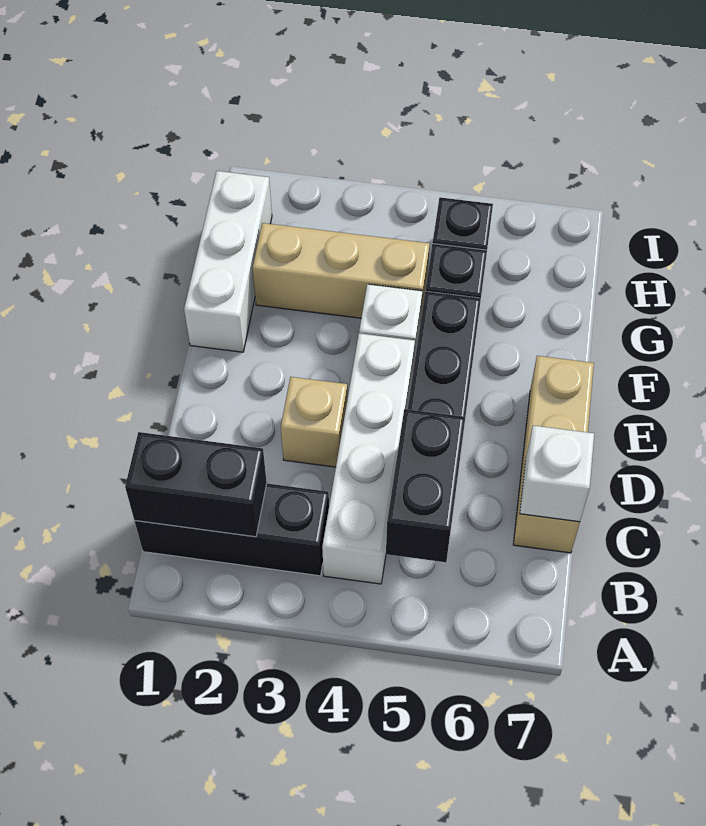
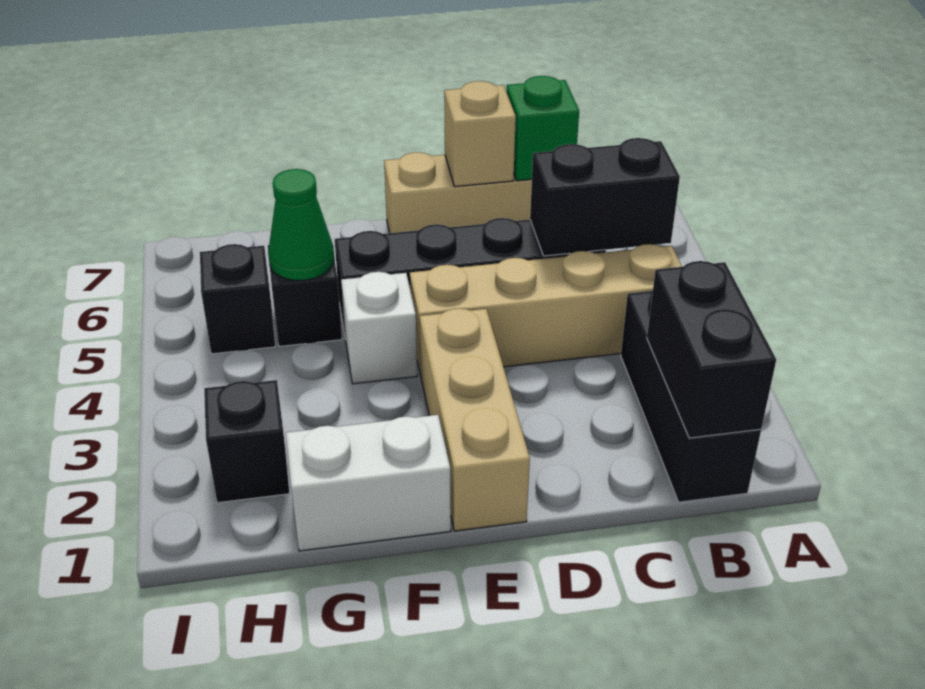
white 1x4 brick [322,333,415,584] -> tan 1x4 brick [410,244,682,375]
white 1x1 brick [520,426,594,522] -> green 1x1 brick [507,76,579,181]
tan 1x1 brick [281,377,347,467] -> tan 1x1 brick moved to [444,81,516,187]
white 1x3 brick [184,171,272,352] -> white 1x2 brick [286,415,451,551]
tan 1x3 brick [253,223,430,322] -> tan 1x3 brick moved to [420,308,530,531]
none -> green 1x1 cone [268,169,334,280]
none -> black 1x1 brick [204,380,290,503]

